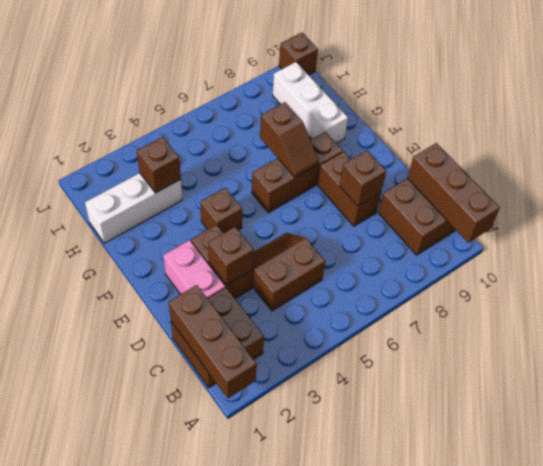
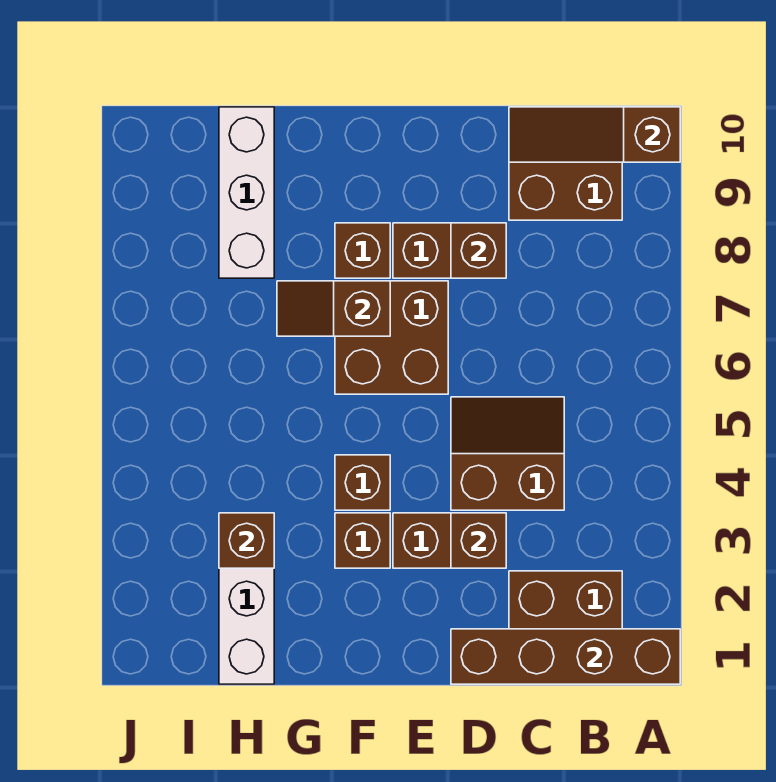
brown 1x3 brick [169,285,257,398] -> brown 1x4 brick [451,629,680,684]
brown 1x3 brick [408,143,500,243] -> brown 1x3 slope [509,107,680,162]
brown 2x2 slope [252,233,325,311] -> brown 2x2 slope turned to [451,397,564,510]
pink 1x2 brick [163,240,225,299] -> none
brown 1x2 brick [252,158,318,213] -> brown 2x2 brick [335,281,448,394]
brown 1x2 slope [260,102,319,178] -> brown 1x2 slope turned to [277,281,390,336]
white 1x3 brick [273,62,348,143] -> white 1x3 brick turned to [219,107,274,278]
brown 1x1 brick [279,33,318,75] -> brown 1x1 brick moved to [335,513,390,568]

